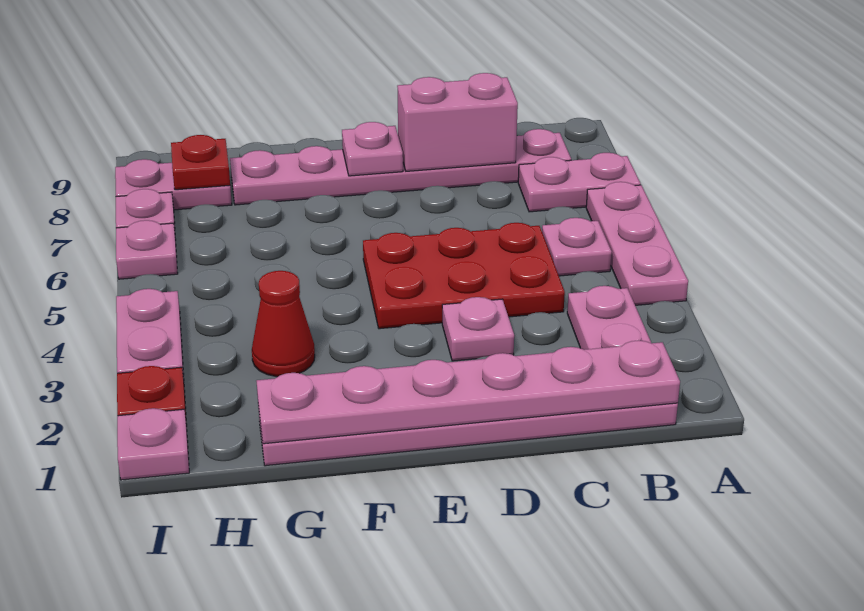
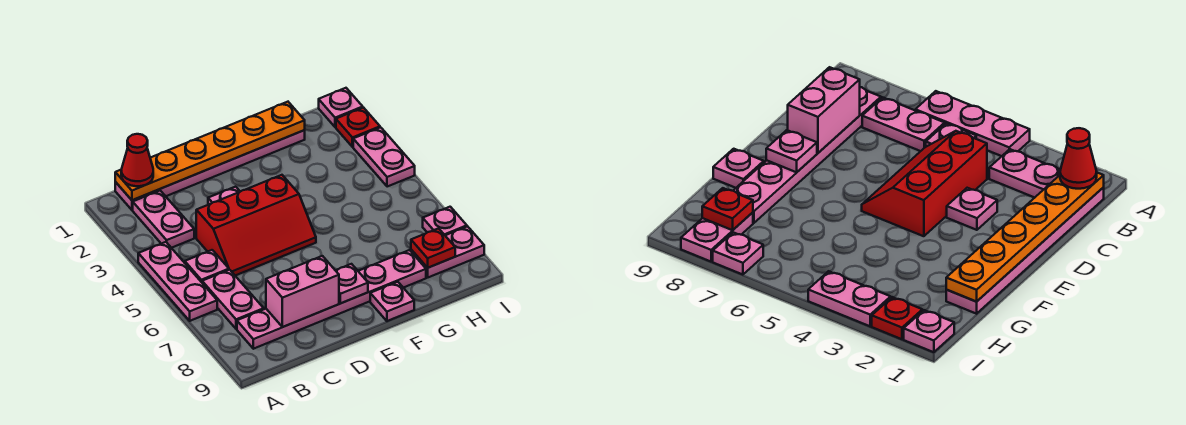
pink 1x2 plate [518,153,641,212] -> pink 1x2 plate turned to [202,270,264,329]
pink 1x6 plate [257,340,680,444] -> orange 1x6 plate [115,102,305,200]
red 2x3 plate [363,223,565,329] -> red 2x3 slope [196,175,316,276]
red 1x1 cone [252,271,315,377] -> red 1x1 cone moved to [121,134,153,186]
pink 1x1 plate [116,220,178,279] -> pink 1x1 plate moved to [370,282,414,321]

